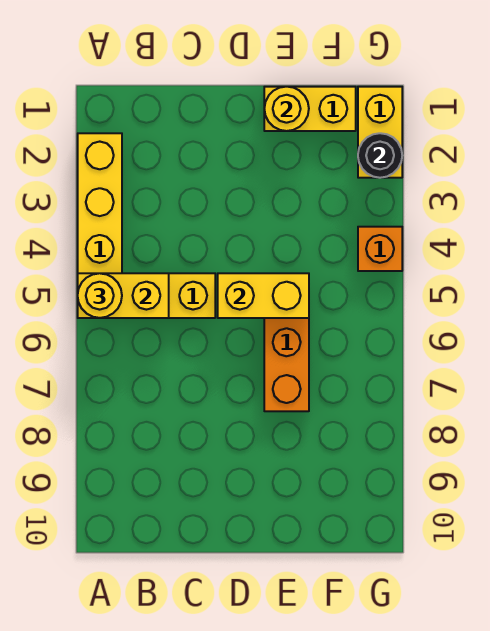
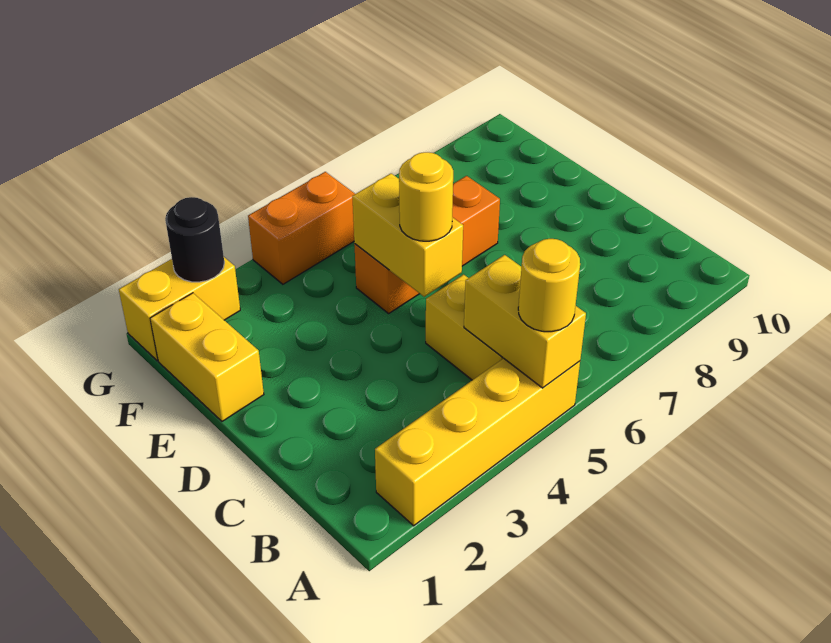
yellow 1x1 round brick [264,87,309,131] -> yellow 1x1 round brick moved to [399,152,453,241]
orange 1x1 brick [358,227,402,271] -> orange 1x2 brick [248,172,355,284]

